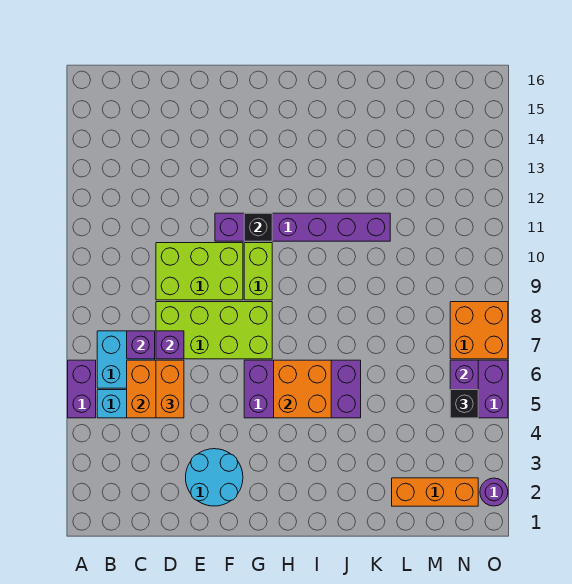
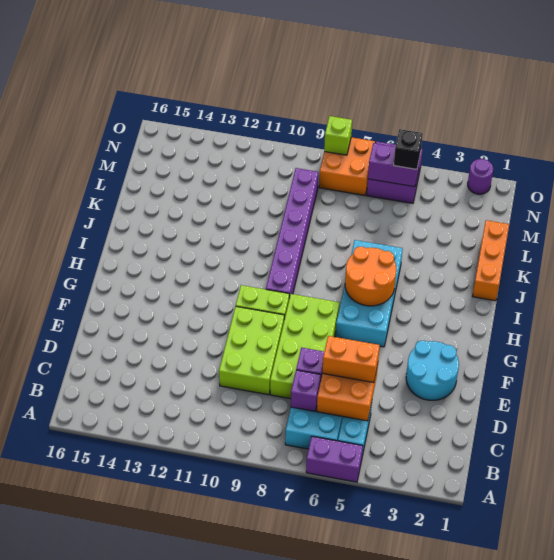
purple 1x6 brick [215,213,390,241] -> purple 1x6 brick moved to [266,168,318,298]
purple 2x4 brick [244,360,361,418] -> cyan 2x4 brick [336,240,403,347]
black 1x1 brick [244,213,272,241] -> none
orange 2x2 brick [274,360,331,418] -> orange 2x2 round brick [345,247,396,306]
orange 1x3 brick [392,478,478,506] -> orange 1x3 brick moved to [473,220,509,301]
none -> lime 1x1 brick [324,116,352,155]

